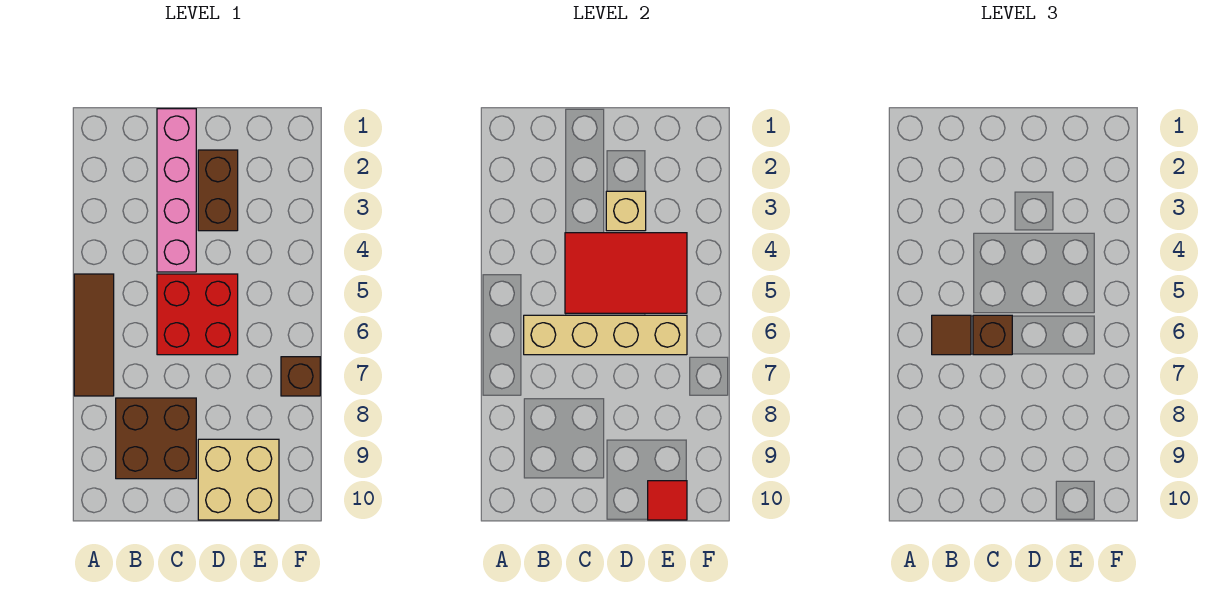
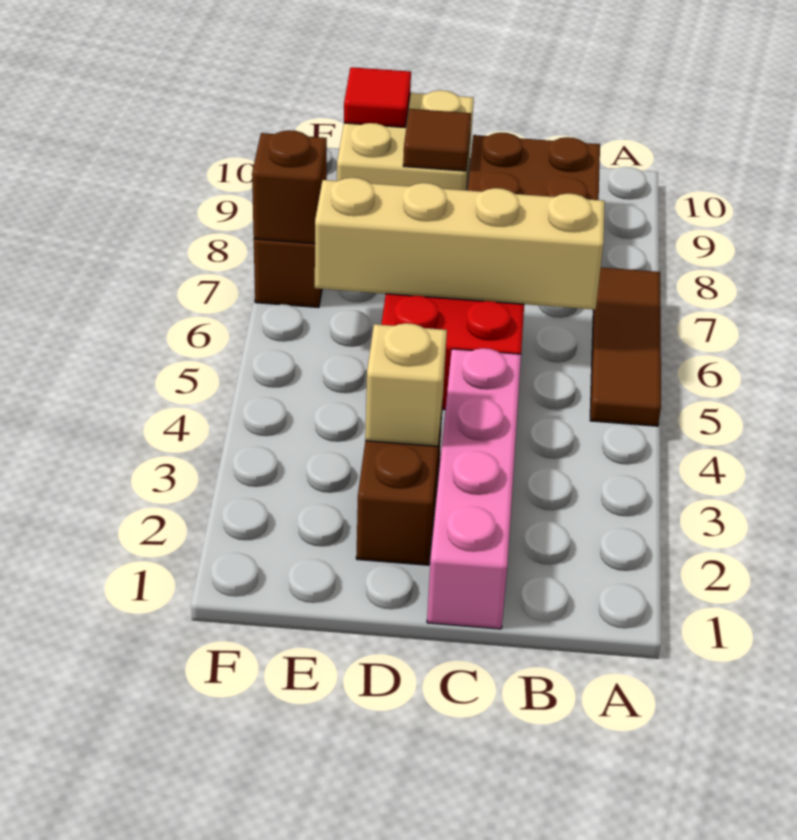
brown 1x1 tile [932,315,971,355] -> brown 1x1 tile moved to [403,109,471,171]
red 2x3 tile [565,233,687,313] -> none
brown 1x1 brick [973,315,1012,355] -> brown 1x1 brick moved to [252,130,327,244]

